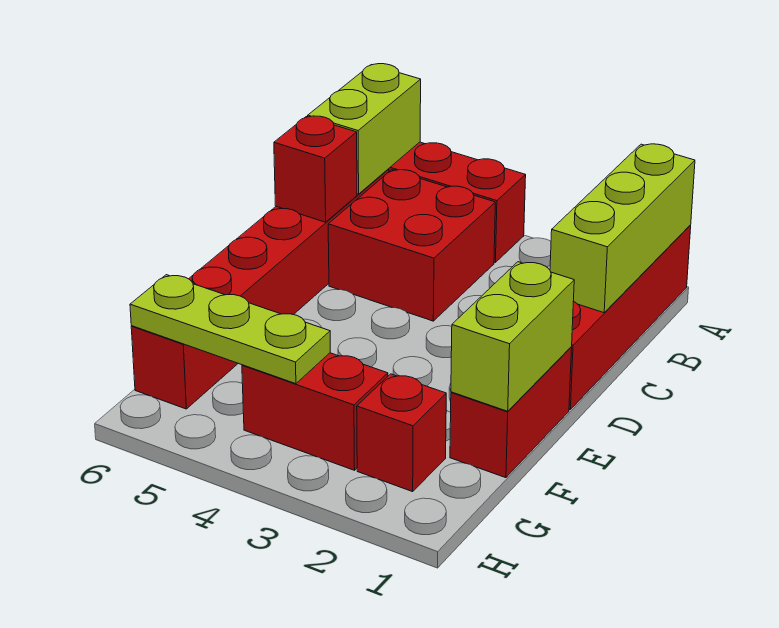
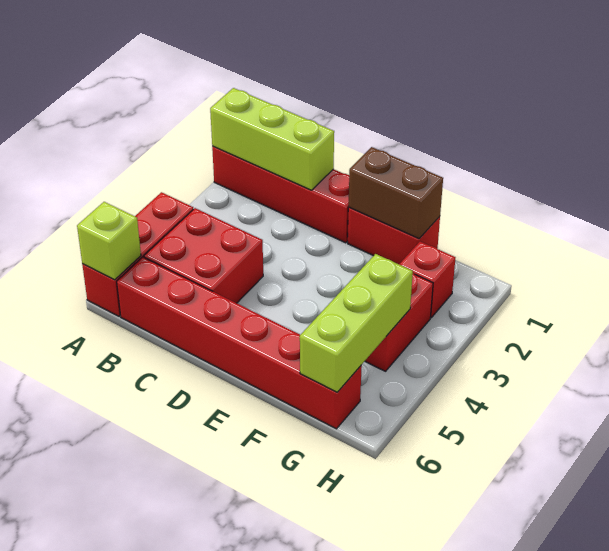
lime 1x2 brick [308,64,421,194] -> lime 1x1 brick [77,202,141,280]
red 1x1 brick [274,116,357,222] -> none
lime 1x2 brick [451,262,574,411] -> brown 1x2 brick [349,147,443,239]
lime 1x3 plate [130,275,330,384] -> lime 1x3 brick [300,254,413,392]

